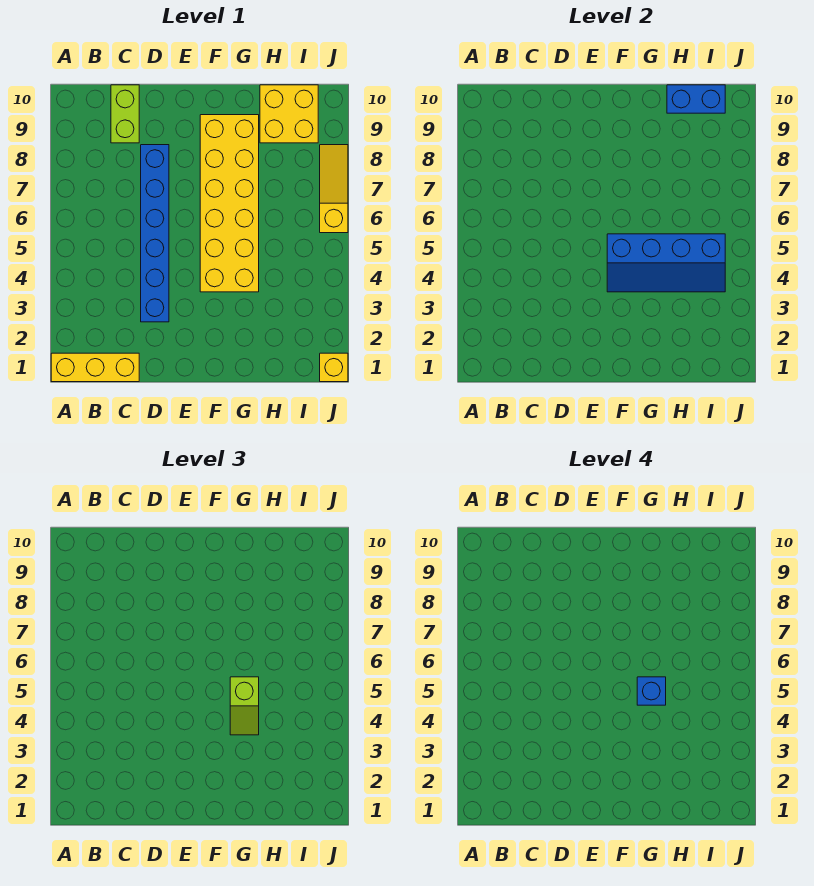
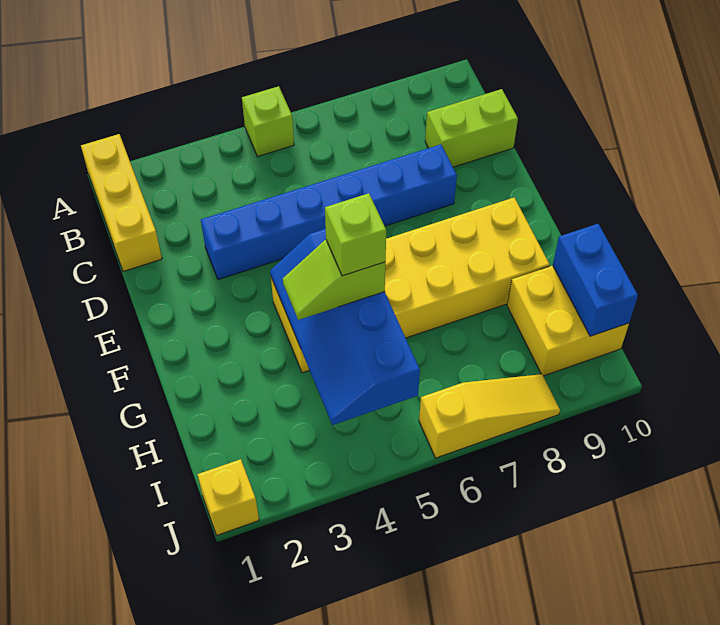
none -> lime 1x1 brick [242,86,294,156]
blue 1x1 brick [637,677,666,705] -> lime 1x1 brick [325,193,386,276]

